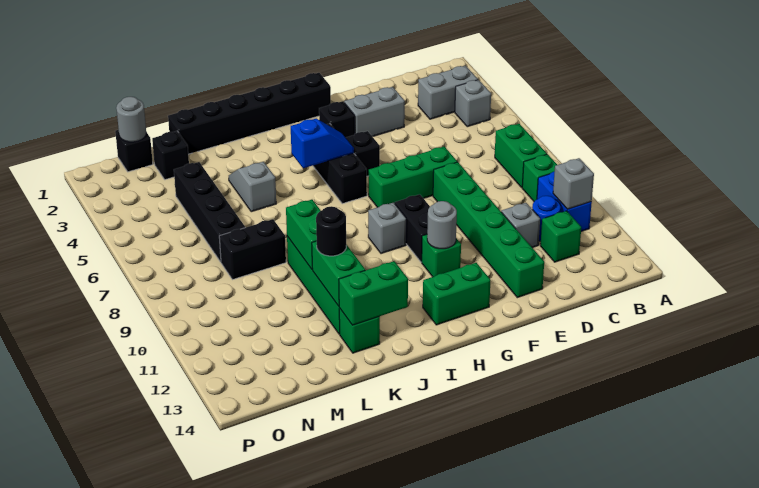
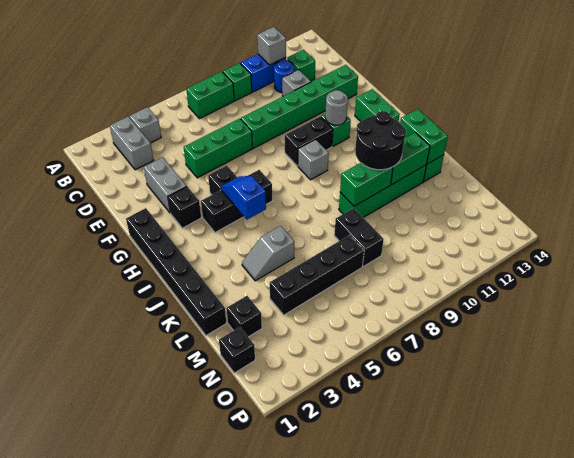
green 1x3 brick [369,146,457,207] -> green 1x3 brick turned to [184,118,252,178]
black 1x1 round brick [316,206,346,256] -> black 2x2 round brick [355,111,406,170]
grey 1x1 round brick [116,97,146,142] -> none

